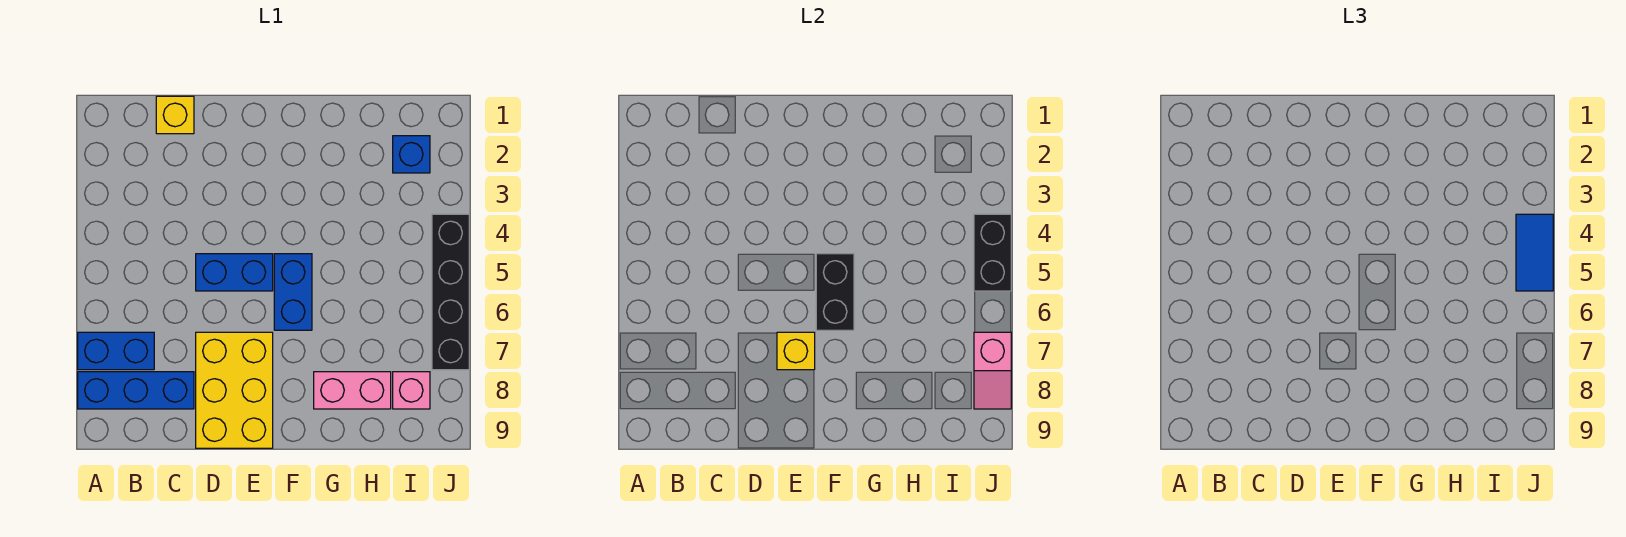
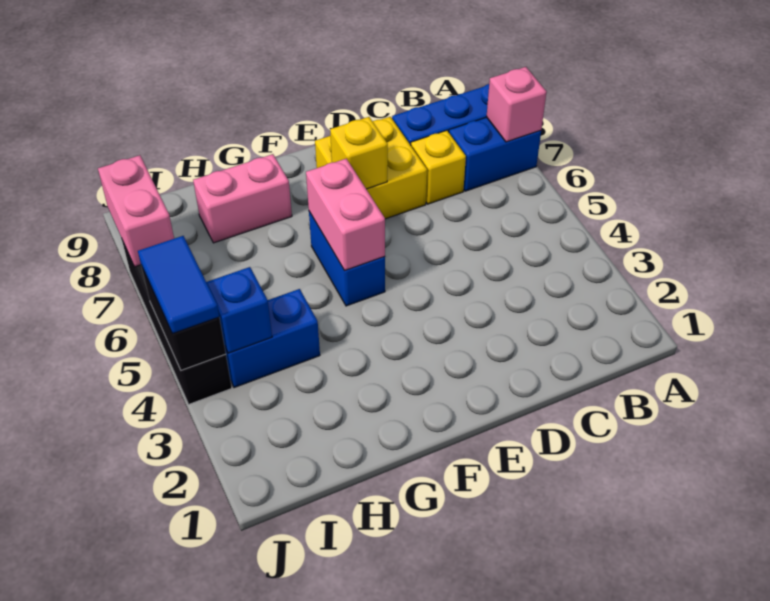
yellow 1x1 brick [156,96,194,134] -> yellow 1x1 brick moved to [411,130,466,204]
blue 1x2 brick [196,254,273,291] -> blue 1x2 brick moved to [225,289,320,388]
yellow 2x3 brick [196,332,273,448] -> yellow 2x2 brick [315,117,427,219]
black 1x2 brick [816,254,854,330] -> pink 1x2 brick [306,159,385,271]
blue 1x1 brick [393,136,430,173] -> blue 1x1 brick moved to [206,267,272,353]
pink 1x1 brick [393,372,430,409] -> pink 1x1 brick moved to [486,67,546,142]
pink 1x2 slope [974,332,1011,409] -> pink 1x2 brick [98,155,174,267]

